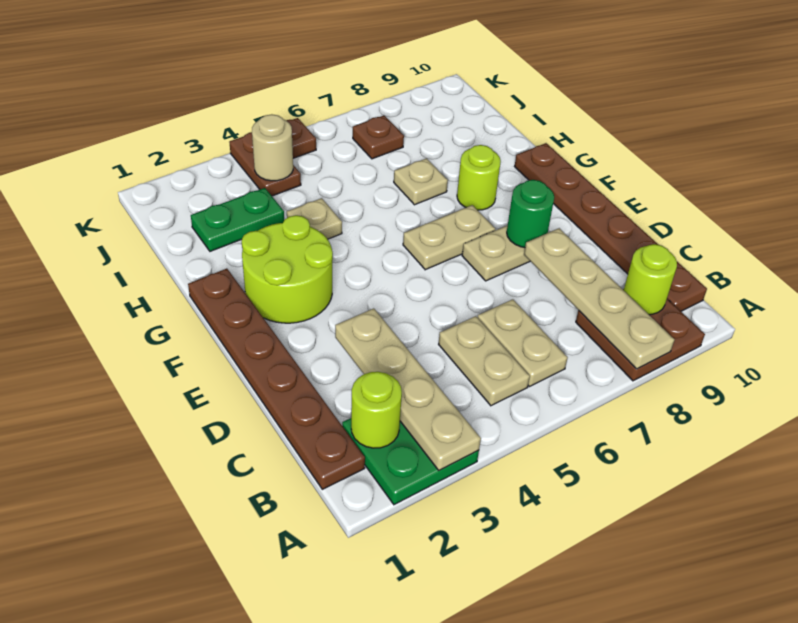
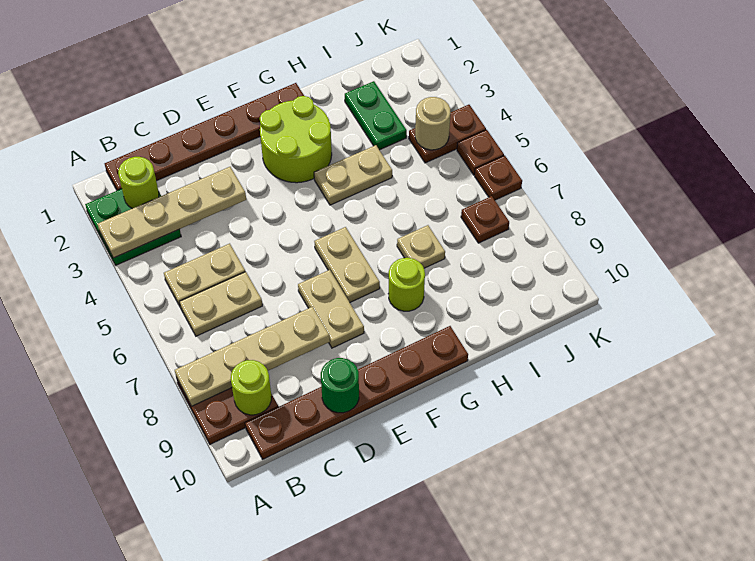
green 1x1 round brick [507,180,554,248] -> green 1x1 round brick moved to [321,358,359,413]
tan 1x1 plate [287,198,342,239] -> tan 1x2 plate [314,145,392,205]
none -> brown 1x1 plate [475,156,522,200]

